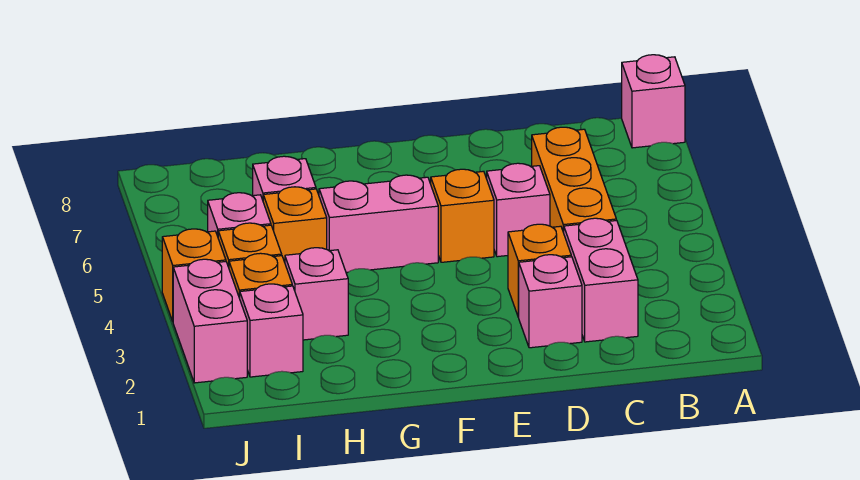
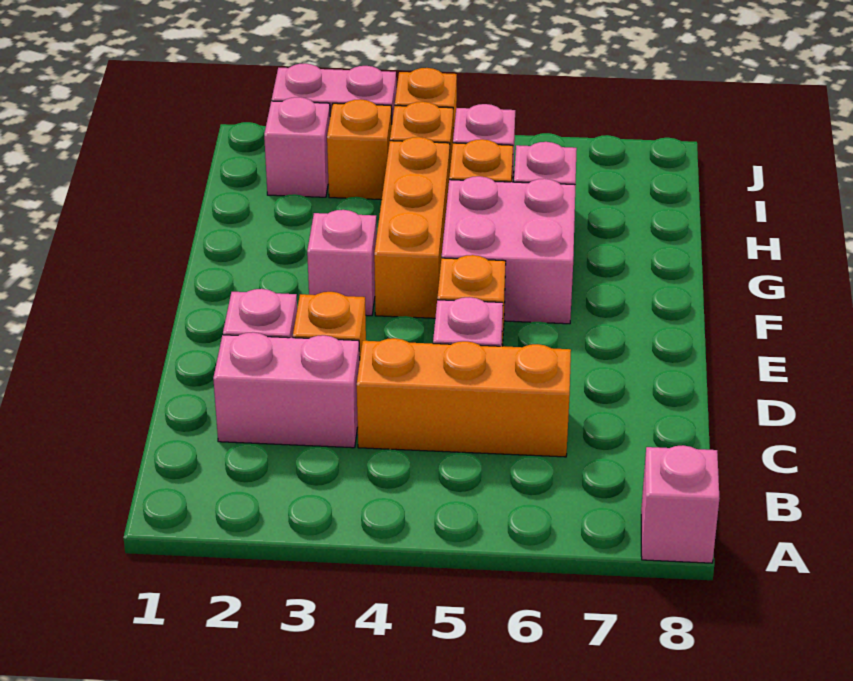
none -> orange 1x3 brick [374,137,450,318]
pink 1x2 brick [319,175,438,272] -> pink 2x2 brick [442,176,576,324]
pink 1x1 brick [285,248,348,340] -> pink 1x1 brick moved to [307,210,377,316]

